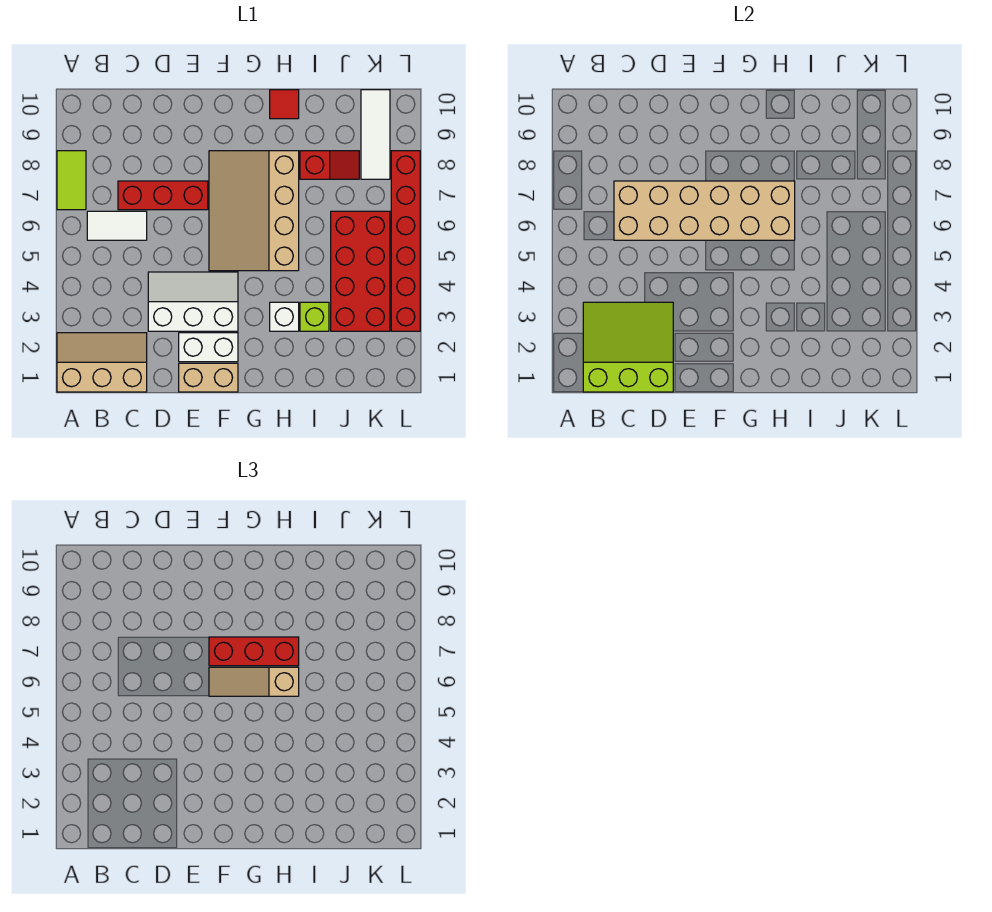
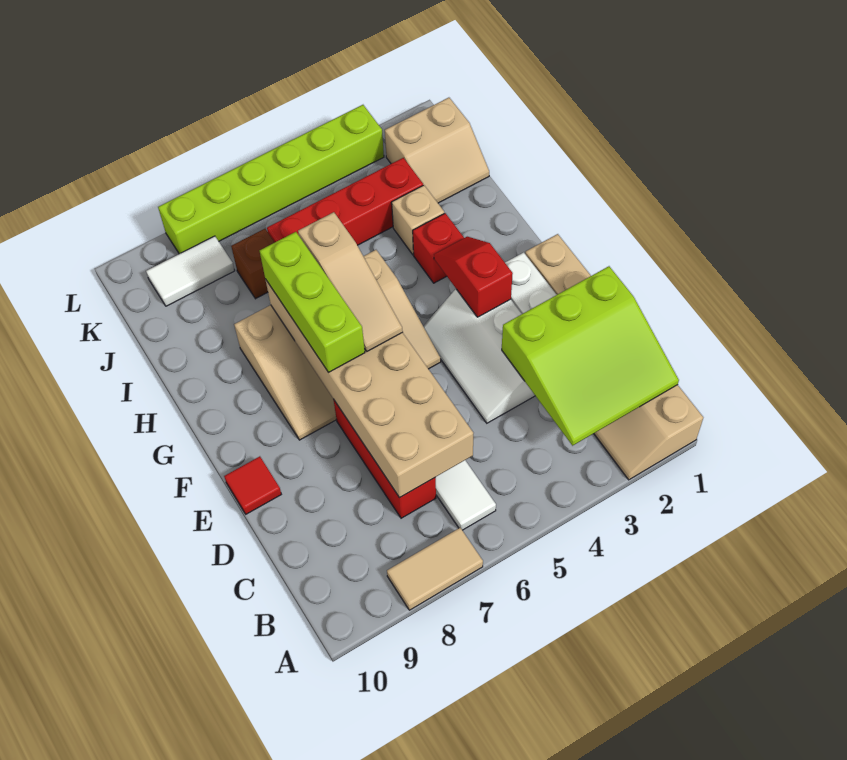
lime 1x2 tile [57,151,86,210] -> tan 1x2 tile [387,528,483,610]
lime 3x3 slope [583,302,673,392] -> lime 3x3 slope turned to [502,266,679,446]
red 1x3 brick [209,637,299,666] -> lime 1x3 brick [260,232,365,372]
white 1x1 brick [270,302,299,331] -> red 1x1 brick [413,213,464,283]
red 1x1 tile [270,90,299,119] -> red 1x1 tile moved to [224,456,281,514]
lime 1x1 brick [300,302,329,331] -> tan 1x1 brick [392,185,444,255]
red 1x2 slope [300,151,359,179] -> red 1x2 slope moved to [434,237,513,317]
none -> tan 2x2 slope [385,98,489,203]
red 2x4 brick [331,211,390,331] -> red 1x4 brick [267,158,423,245]
none -> brown 1x1 brick [231,229,275,299]
white 1x3 tile [361,90,390,179] -> white 1x2 tile [146,236,235,306]
red 1x6 brick [391,151,420,331] -> lime 1x6 brick [158,105,384,254]

